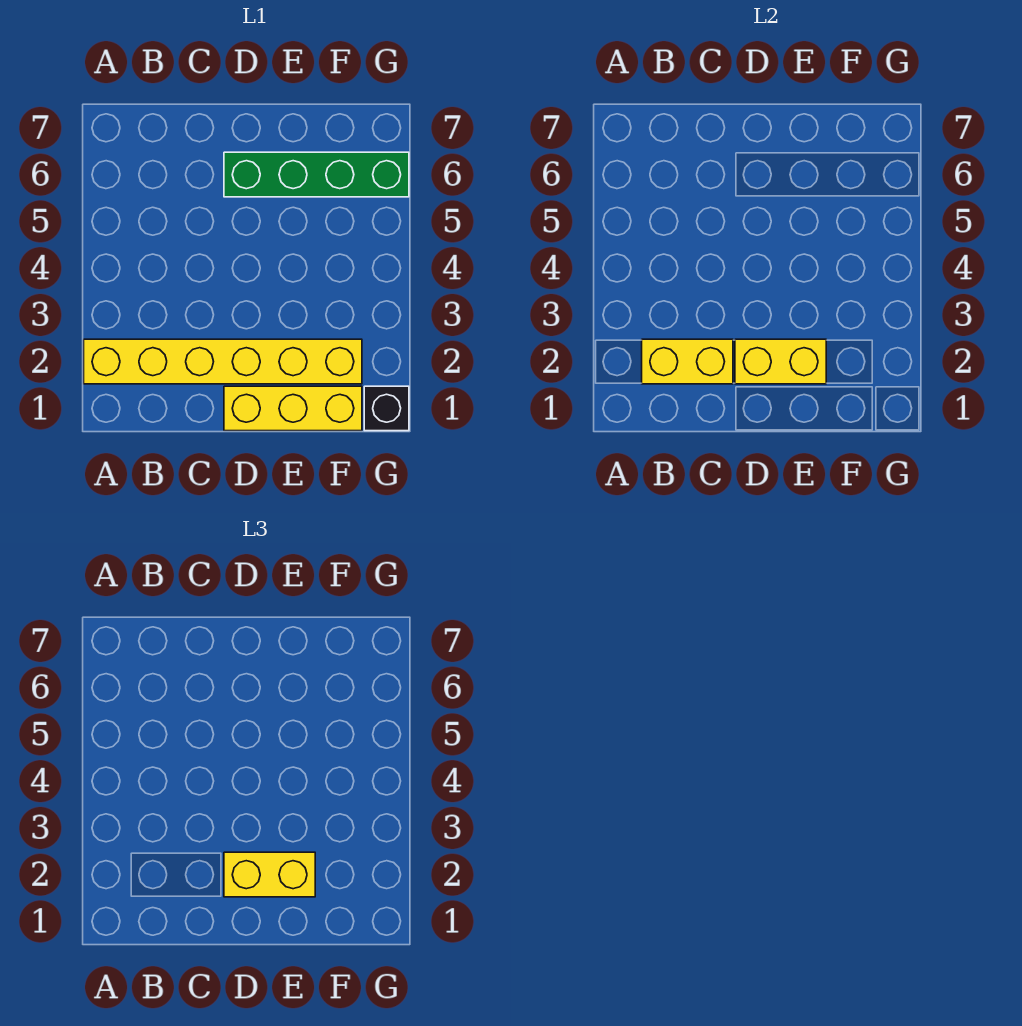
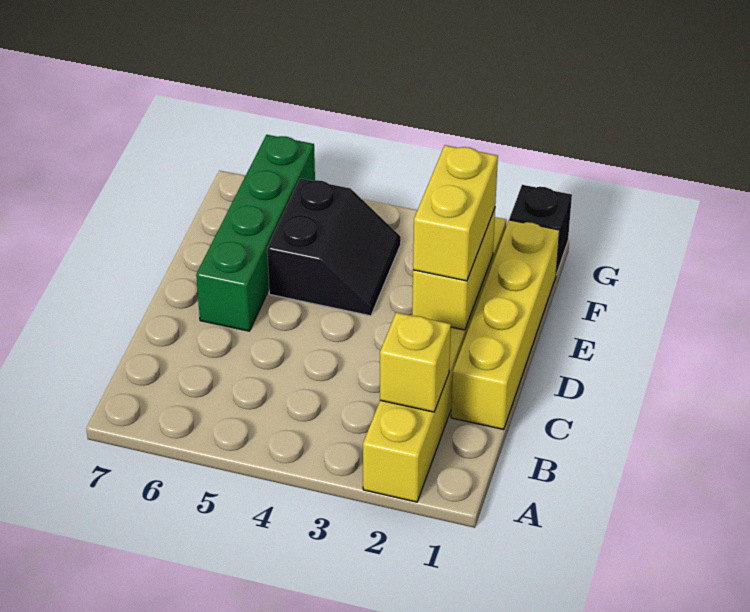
yellow 1x2 brick [642,339,733,384] -> yellow 1x1 brick [380,312,451,412]
yellow 1x3 brick [224,386,362,431] -> yellow 1x4 brick [451,220,560,430]
none -> black 2x2 slope [267,178,401,316]

